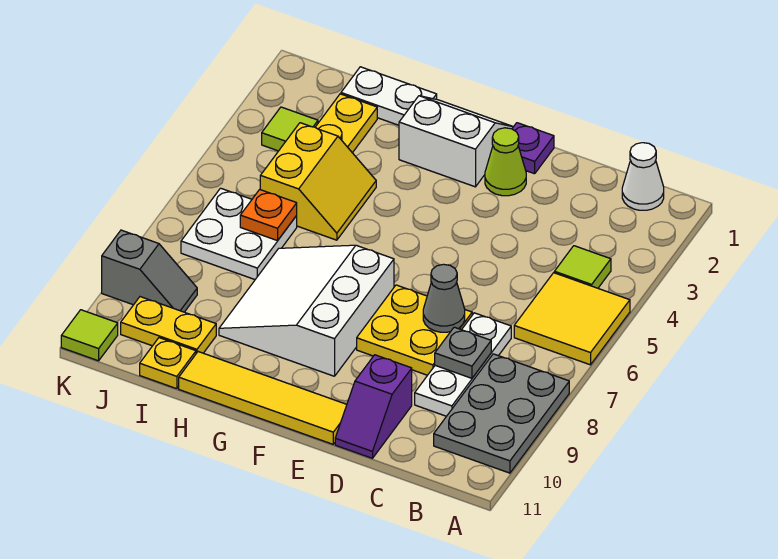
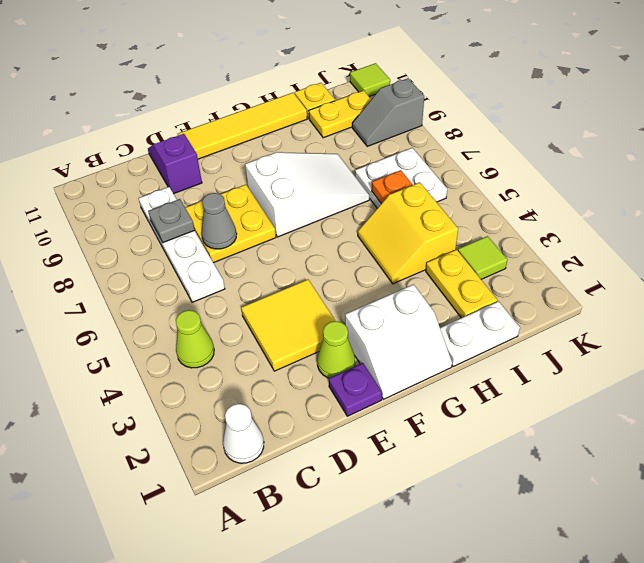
yellow 2x2 tile [514,273,630,365] -> yellow 2x2 tile moved to [241,279,335,371]
grey 2x3 plate [434,354,569,473] -> none
lime 1x1 tile [554,246,611,288] -> lime 1x1 cone [176,310,214,368]
white 1x3 plate [415,313,511,416] -> white 1x4 plate [138,187,225,302]
white 3x3 slope [219,245,394,376] -> white 2x3 slope [245,152,369,237]

